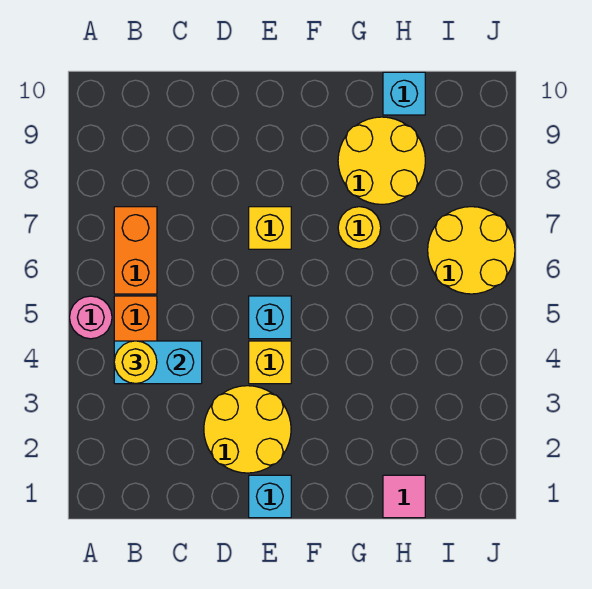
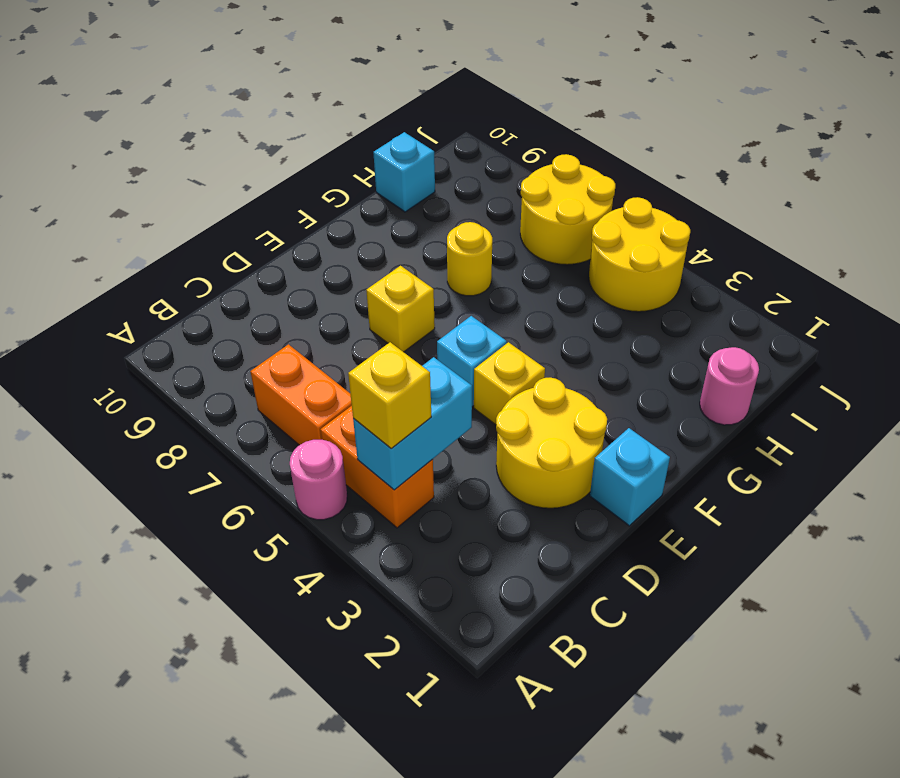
yellow 1x1 round brick [114,341,157,384] -> yellow 1x1 brick [348,342,431,448]
yellow 2x2 round brick [338,117,425,204] -> yellow 2x2 round brick moved to [589,197,690,312]
pink 1x1 tile [383,475,425,518] -> pink 1x1 round brick [700,347,759,425]

